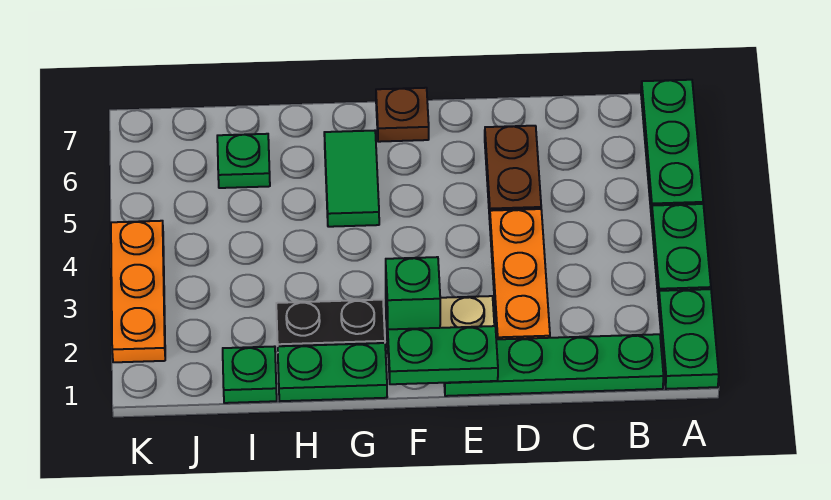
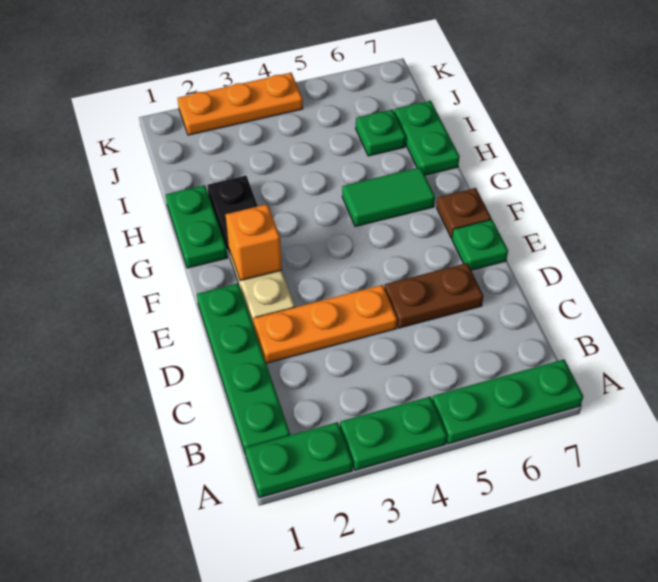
green 1x2 plate [388,326,498,384] -> green 1x2 plate moved to [394,101,460,175]
green 1x1 brick [386,257,440,336] -> orange 1x1 brick [226,204,282,281]
green 1x1 plate [223,346,277,403] -> green 1x1 plate moved to [452,220,508,270]

